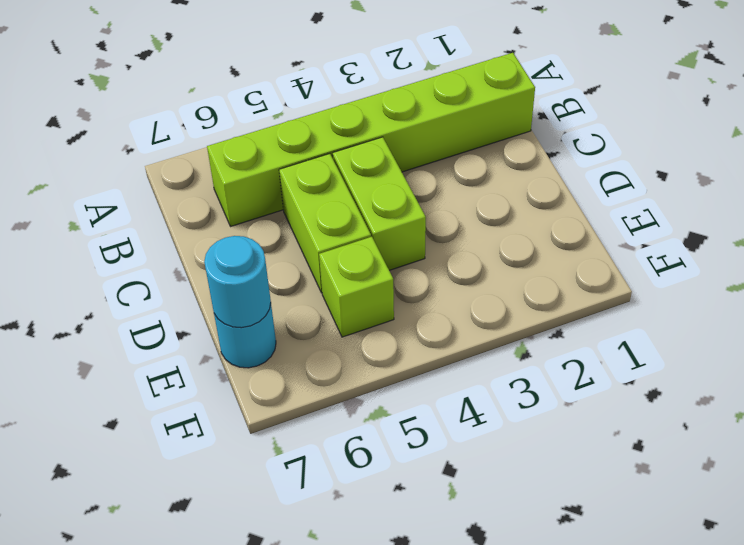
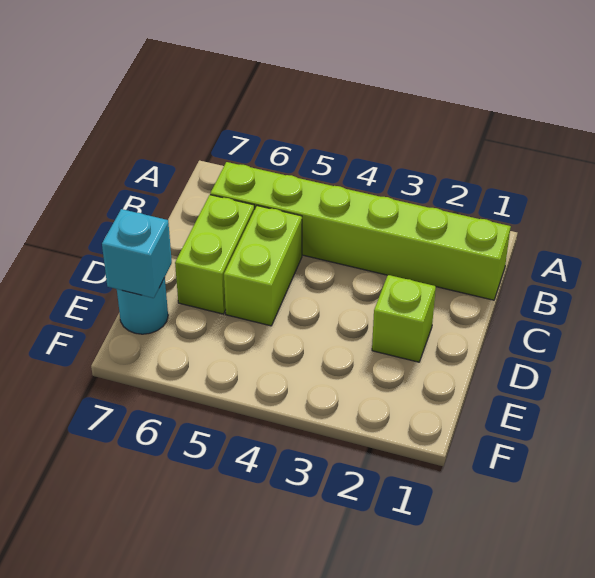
lime 1x2 brick [333,137,426,270] -> lime 1x2 brick moved to [175,195,255,314]
lime 1x1 brick [319,237,394,337] -> lime 1x1 brick moved to [372,275,436,362]
cyan 1x1 round brick [204,236,271,328] -> cyan 1x1 brick [102,209,172,298]

